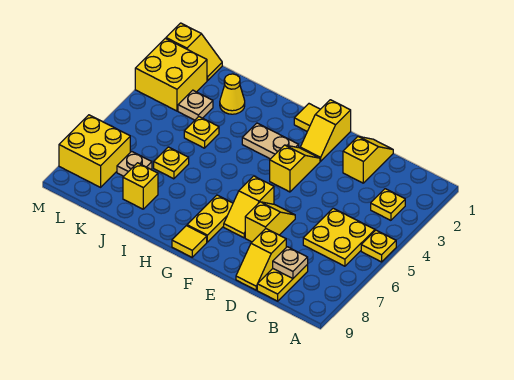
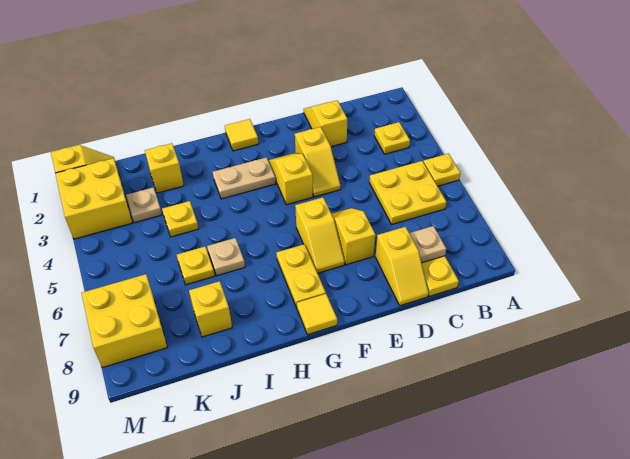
yellow 1x2 slope [300,100,351,161] -> yellow 1x2 slope moved to [295,127,340,197]
yellow 1x1 cone [220,74,245,114] -> yellow 1x1 brick [145,143,184,193]
tan 1x1 plate [117,151,152,176] -> tan 1x1 plate moved to [207,238,245,276]

